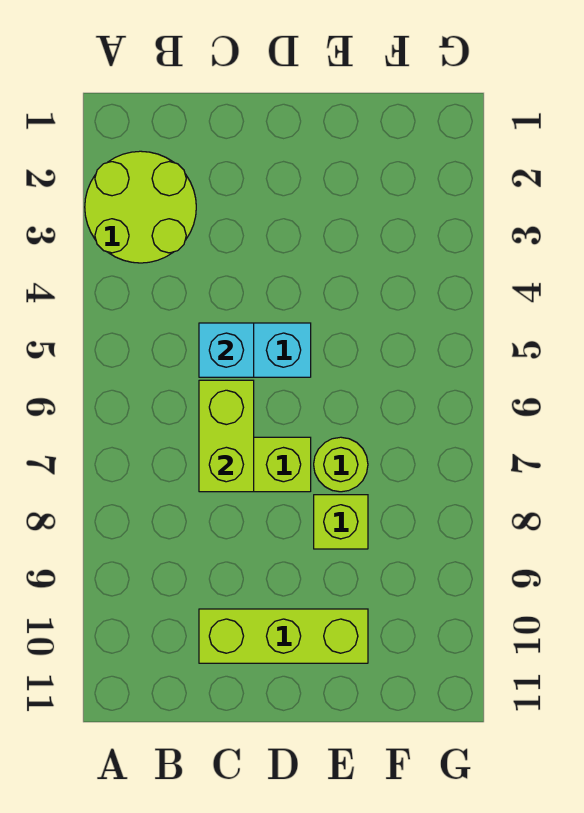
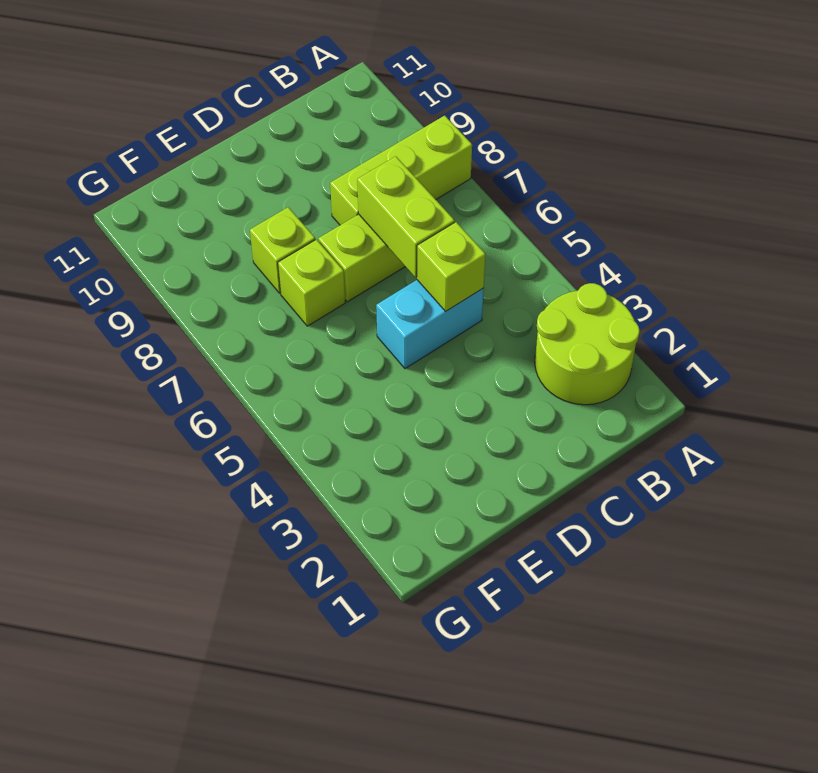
cyan 1x1 brick [199,323,254,377] -> lime 1x1 brick [417,222,486,311]
lime 1x3 brick [199,609,368,663] -> lime 1x3 brick moved to [330,116,472,225]
lime 1x1 round brick [314,437,368,492] -> lime 1x1 brick [278,239,345,326]

